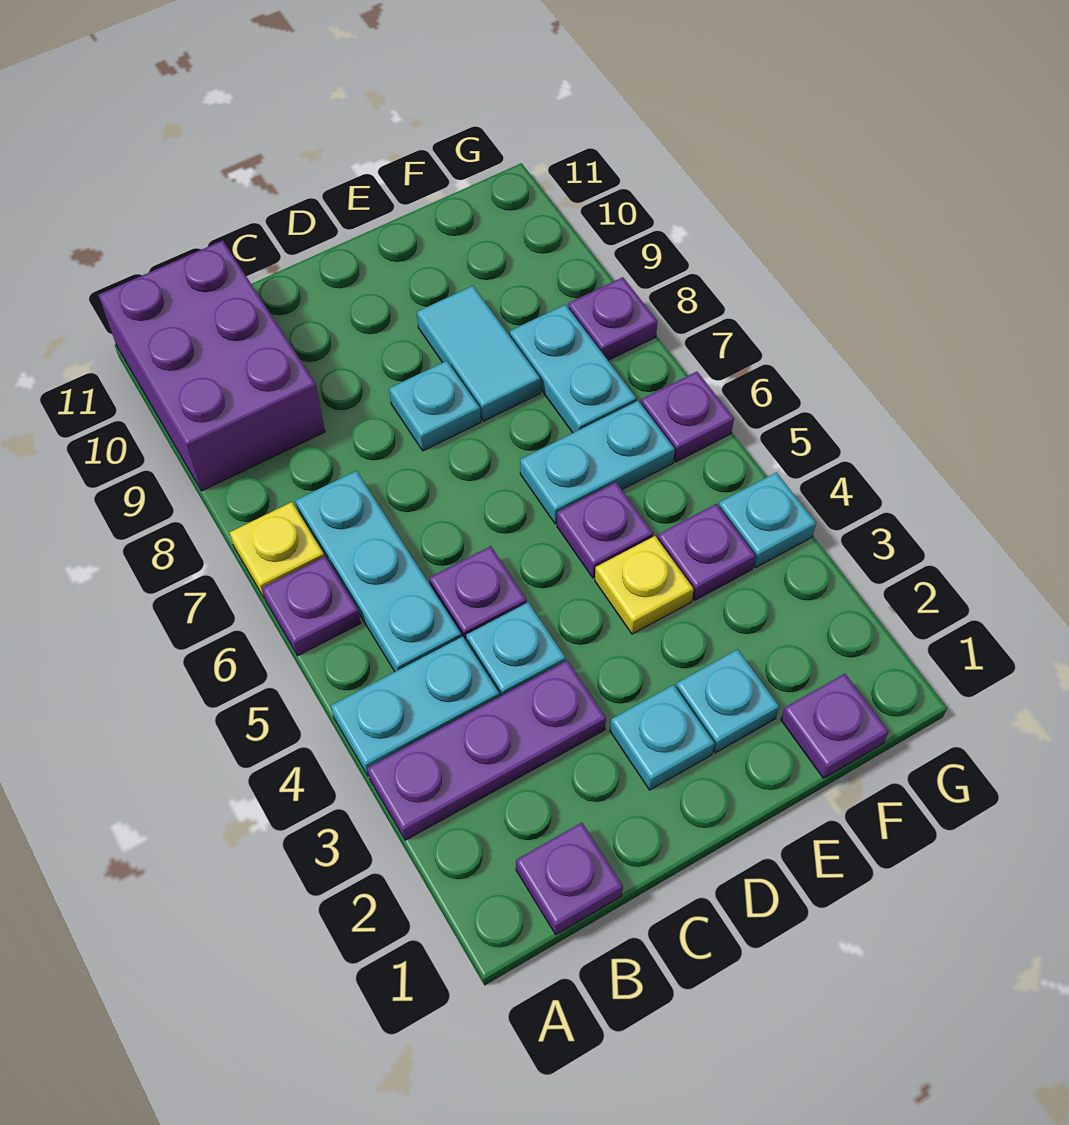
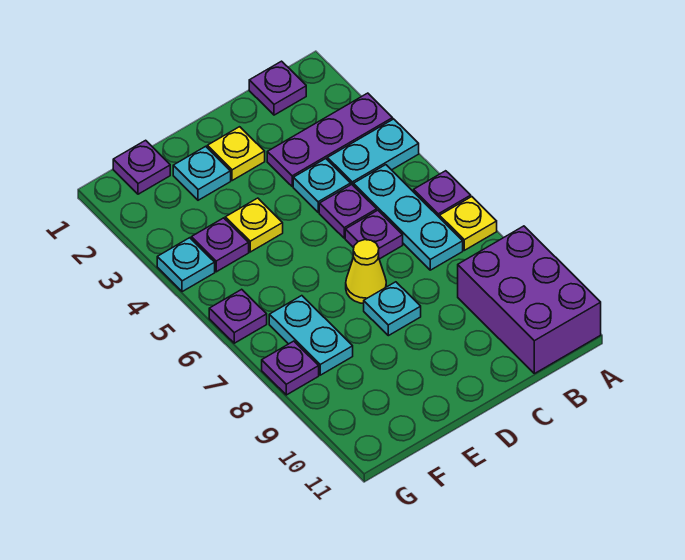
cyan 1x1 plate [610,685,714,790] -> yellow 1x1 plate [207,127,265,181]
none -> yellow 1x1 cone [346,240,386,303]
purple 1x1 plate [557,482,653,578] -> purple 1x1 plate moved to [345,210,403,259]
cyan 1x2 plate [520,401,675,524] -> none
cyan 1x2 tile [417,286,540,421] -> none

